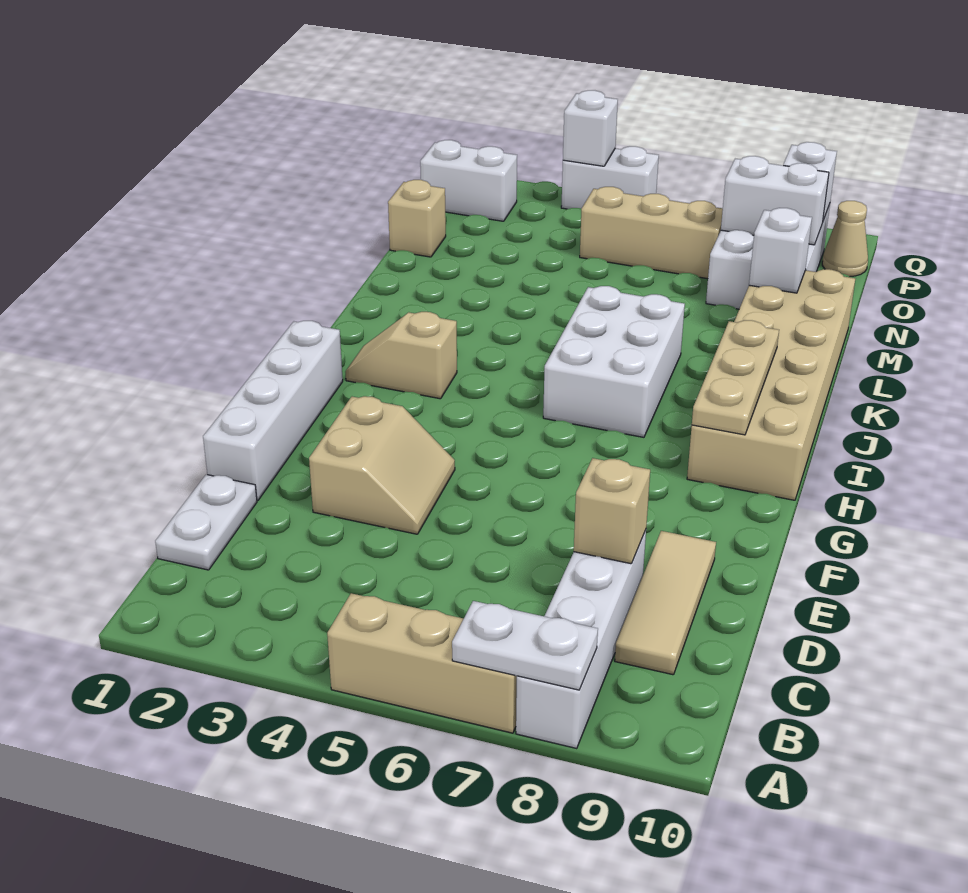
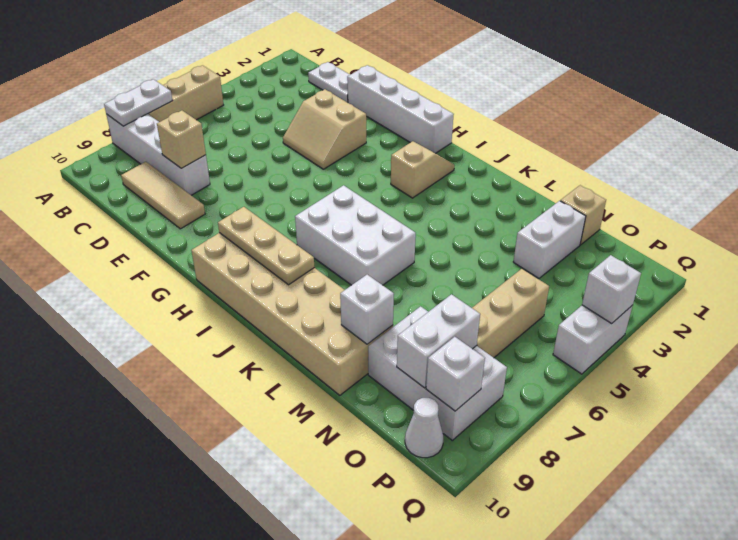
white 1x2 brick [420,140,517,221] -> white 1x2 brick moved to [513,201,586,278]
tan 1x1 cone [822,201,868,277] -> white 1x1 cone [405,398,443,458]

